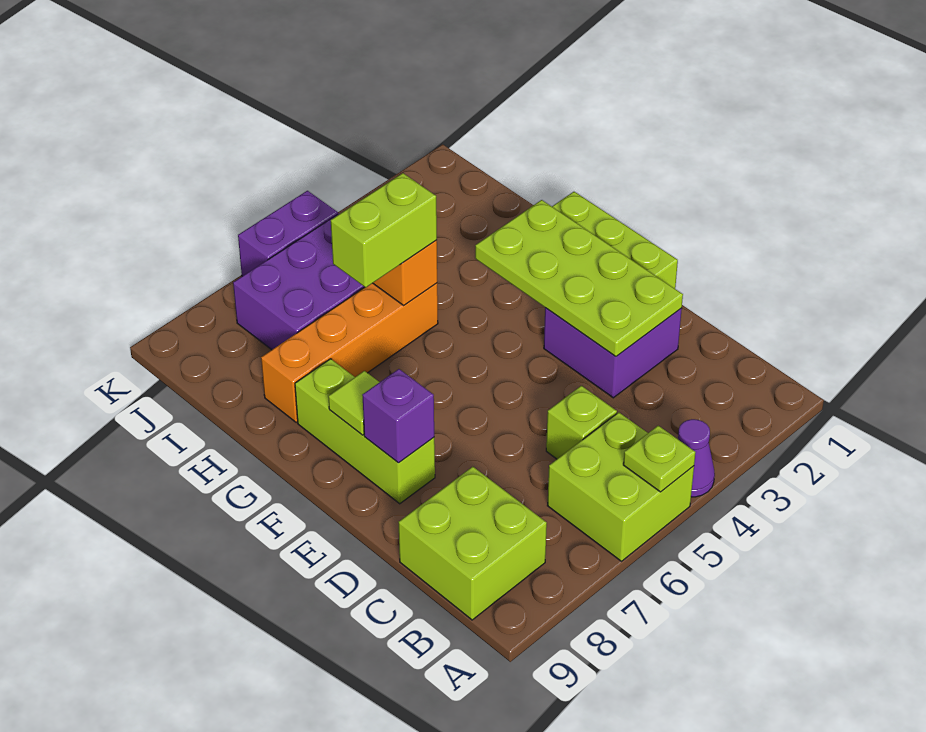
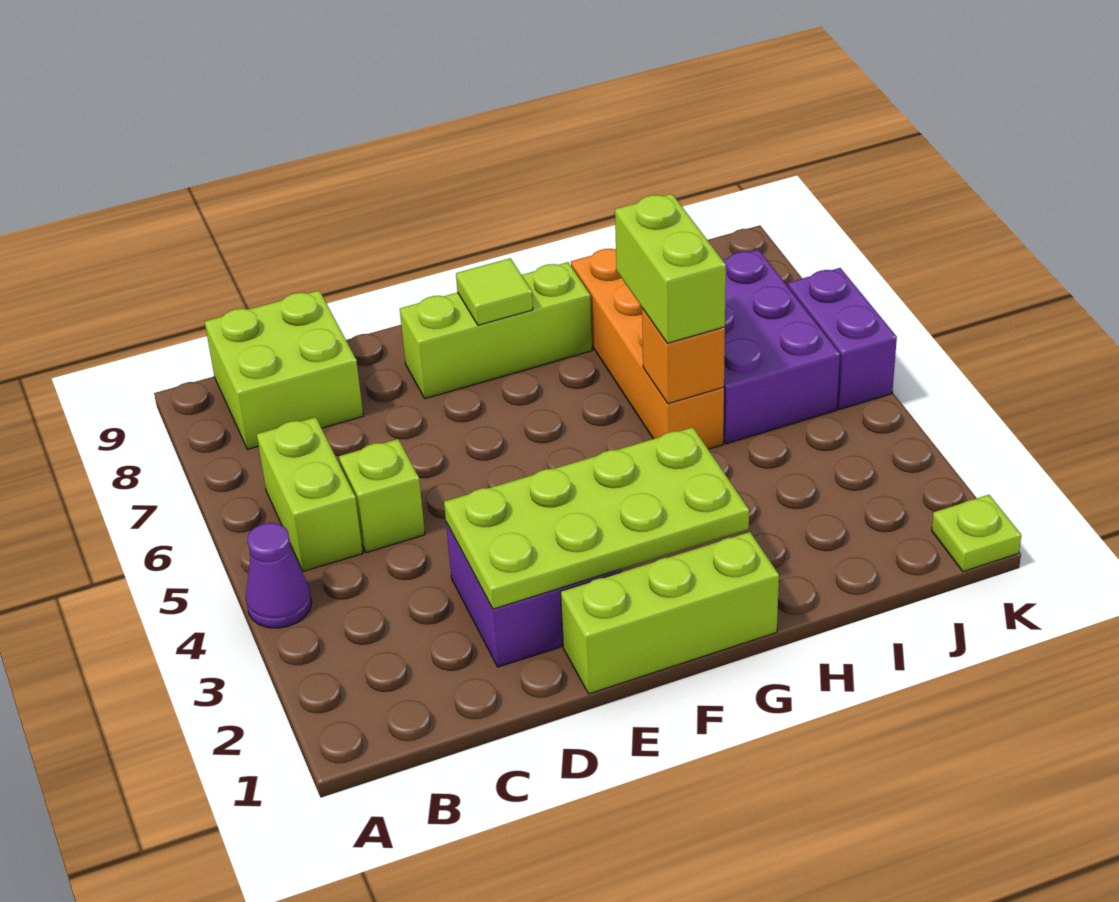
lime 2x2 brick [547,412,694,561] -> lime 1x2 brick [257,417,363,572]
lime 1x1 plate [623,426,695,492] -> lime 1x1 plate moved to [932,495,1021,571]
purple 1x1 brick [362,369,434,463] -> none

